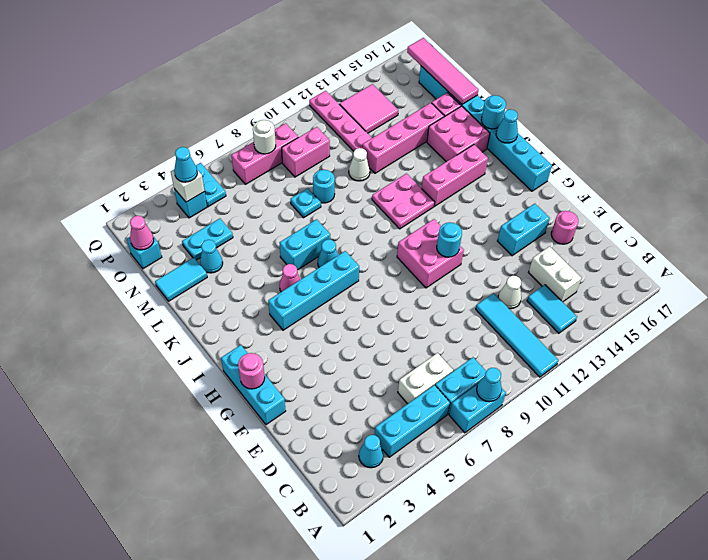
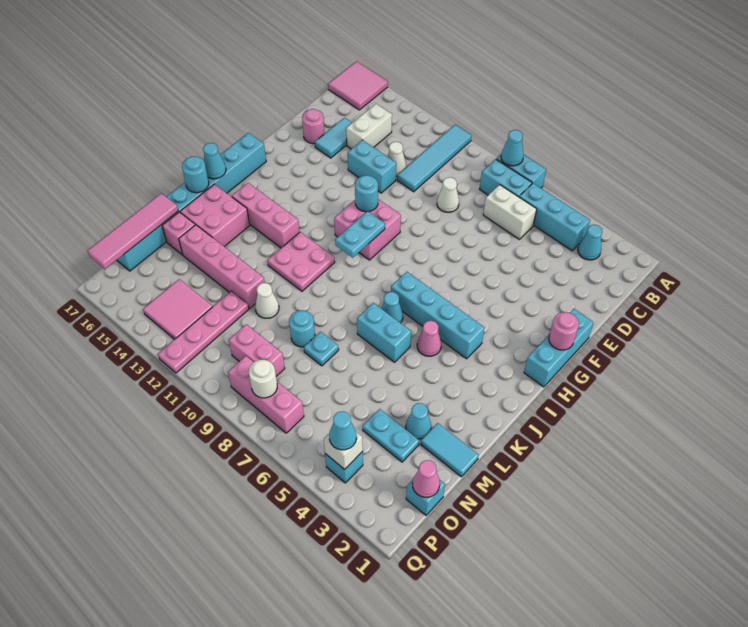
none -> pink 2x2 tile [328,61,388,110]
cyan 1x2 tile [527,285,577,333] -> cyan 1x2 tile moved to [315,118,352,158]
none -> white 1x1 cone [437,177,459,212]
cyan 1x2 brick [498,204,550,256] -> cyan 1x2 brick moved to [348,140,396,193]
cyan 1x2 plate [196,163,226,207] -> cyan 1x2 plate moved to [335,211,385,258]

